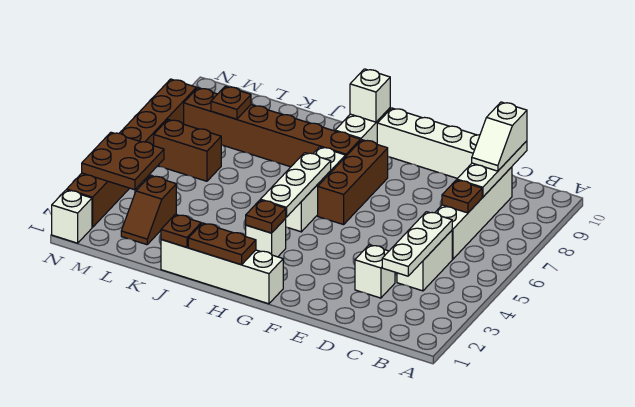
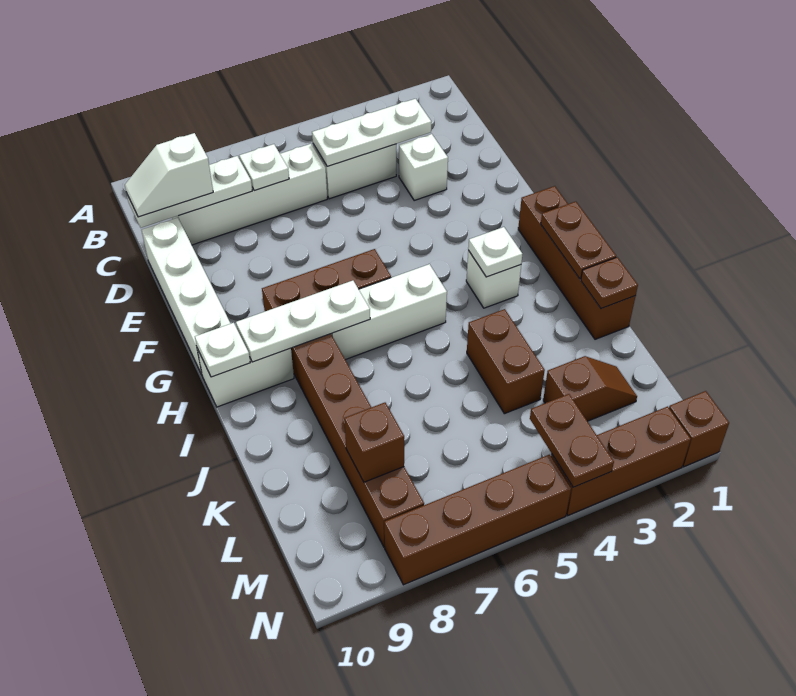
brown 1x1 plate [442,180,482,213] -> white 1x1 plate [239,144,289,190]
white 1x2 slope [472,102,527,171] -> white 1x2 slope turned to [125,133,213,217]
white 1x4 brick [161,239,283,304] -> brown 1x4 brick [518,186,636,339]
brown 1x1 plate [246,200,286,233] -> white 1x1 plate [468,227,522,277]
white 1x3 plate [260,153,331,217] -> white 1x3 plate moved to [236,281,370,362]
white 1x1 brick [350,69,390,122] -> white 1x1 plate [195,323,250,377]
brown 1x2 brick [154,120,221,181] -> brown 1x2 brick moved to [467,309,545,414]
brown 1x1 plate [211,86,251,119] -> brown 1x1 brick [344,403,404,482]
brown 2x2 plate [82,132,164,190] -> brown 1x2 plate [530,394,614,487]
white 1x1 brick [52,190,92,243] -> brown 1x1 brick [669,391,729,467]

